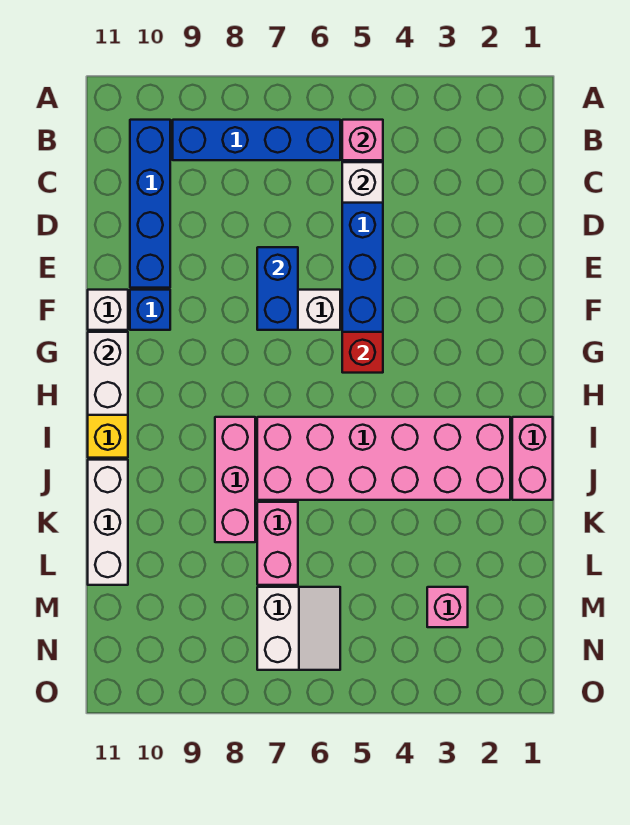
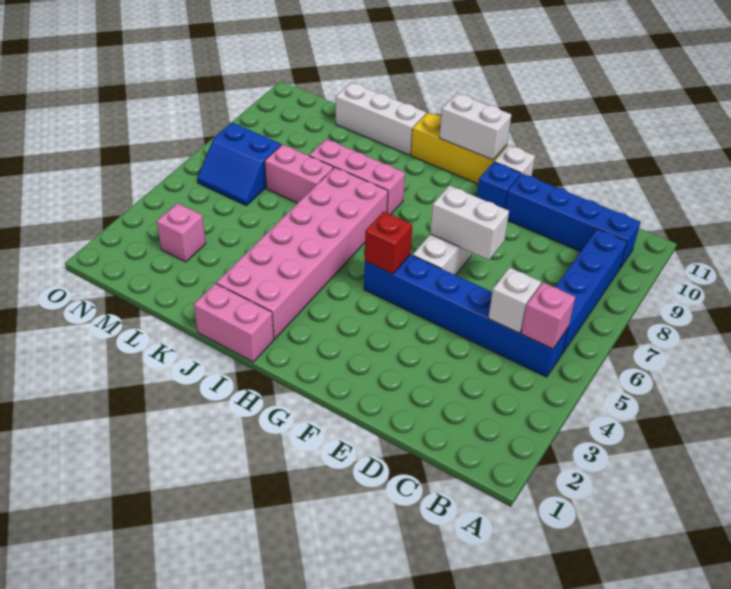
blue 1x2 brick [257,247,298,330] -> white 1x2 brick [430,186,509,260]
white 2x2 slope [257,587,340,670] -> blue 2x2 slope [197,123,281,206]

